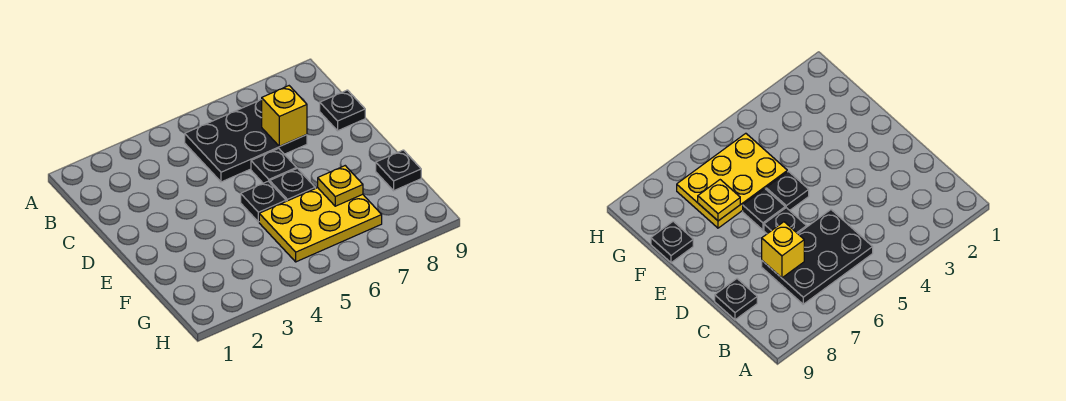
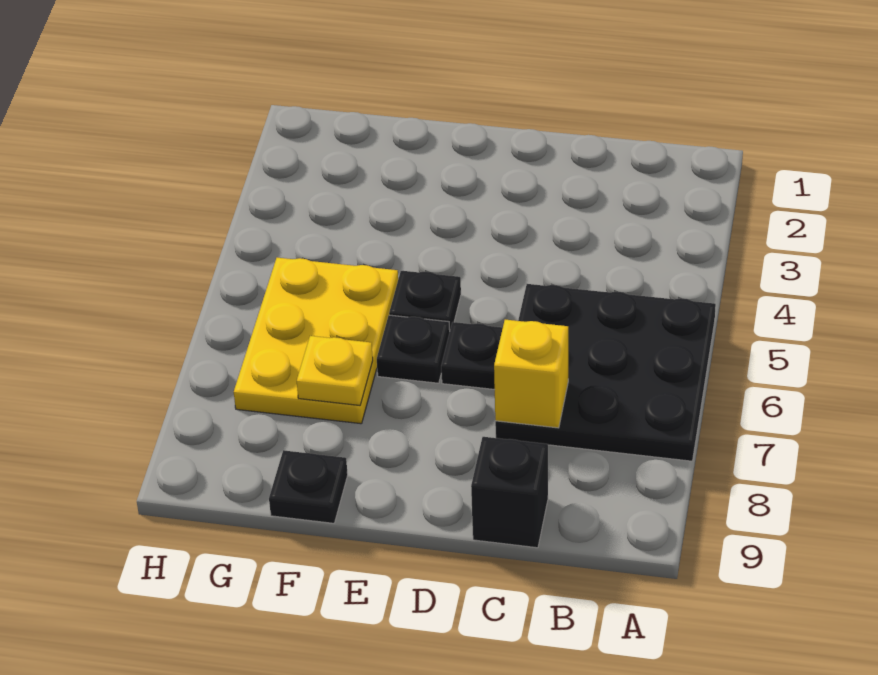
black 2x3 plate [185,100,307,182] -> black 3x3 plate [495,284,716,461]
black 1x1 plate [320,90,365,131] -> black 1x1 brick [471,437,548,548]

